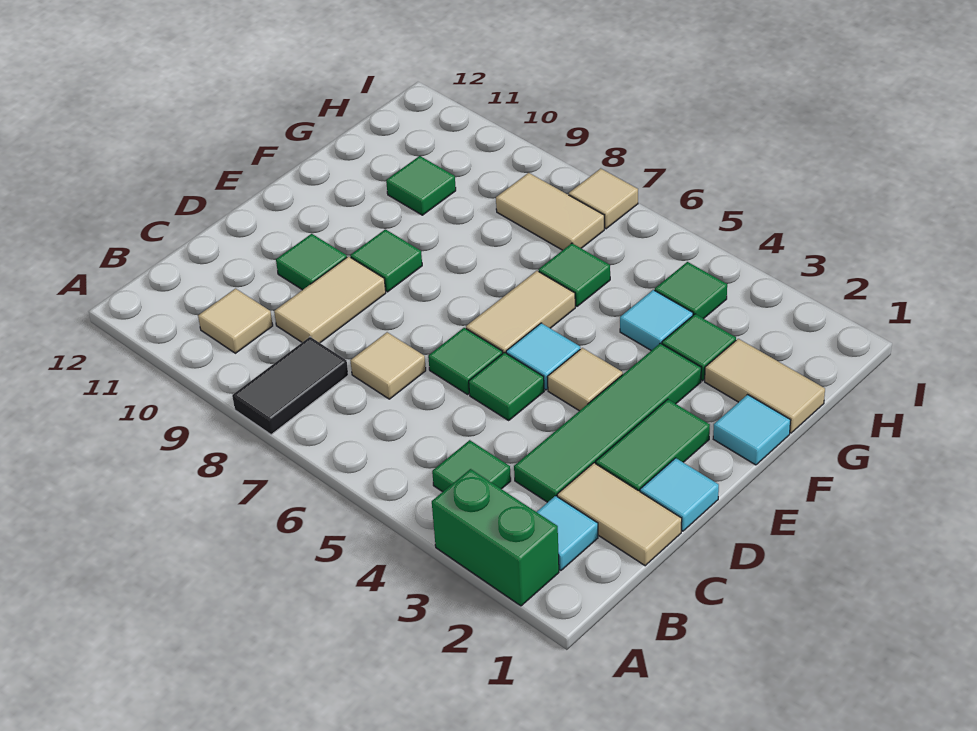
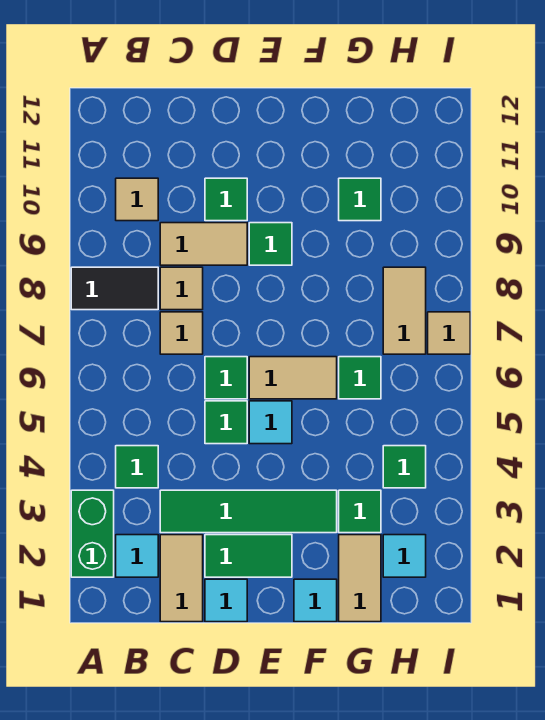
tan 1x1 tile [548,348,623,411] -> tan 1x1 tile moved to [160,267,203,310]
cyan 1x1 tile [620,290,693,351] -> cyan 1x1 tile moved to [383,535,426,577]

